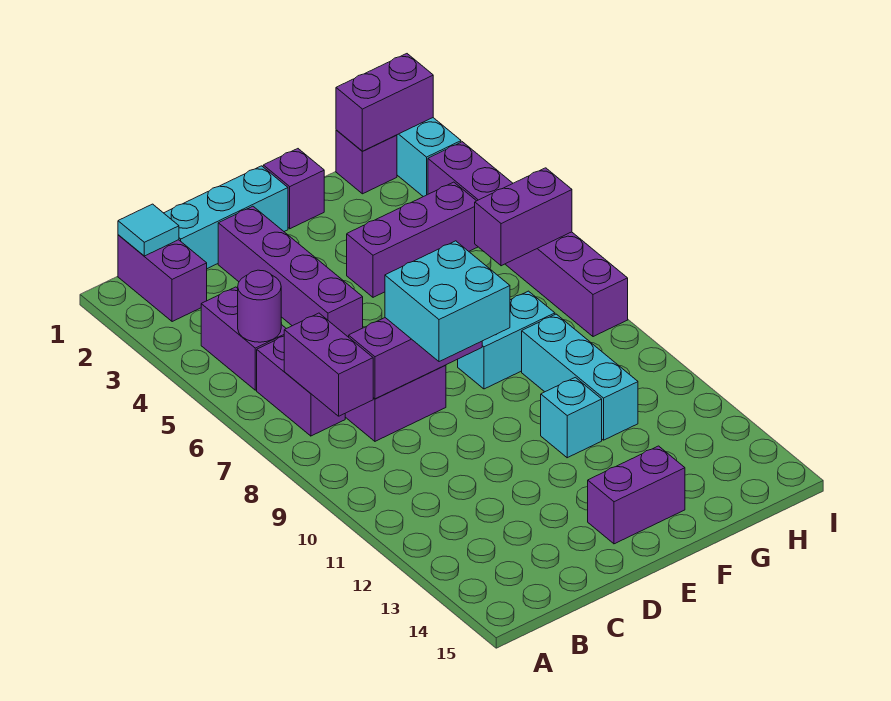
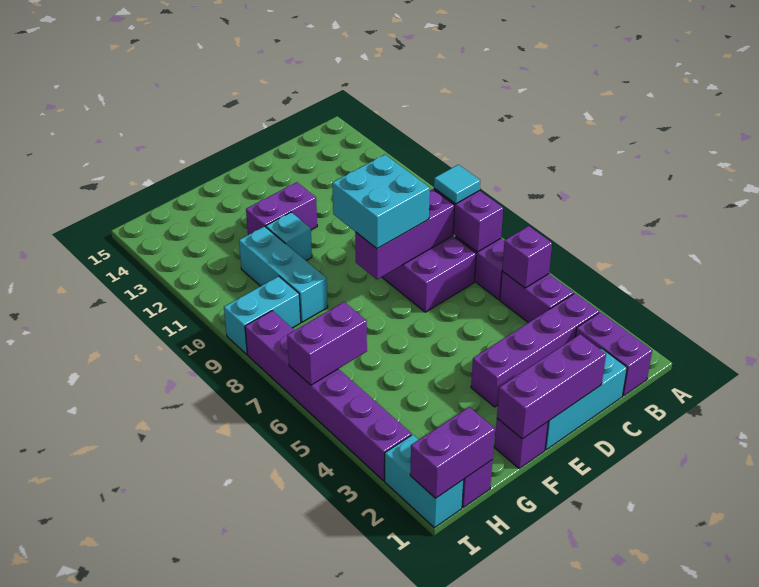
cyan 1x1 tile [118,204,179,256] -> cyan 1x1 tile moved to [434,165,480,204]
purple 1x1 round brick [238,270,281,342] -> purple 1x1 brick [502,226,552,288]
purple 1x4 brick [218,206,363,337] -> purple 1x4 brick turned to [471,293,599,407]
purple 1x2 brick [588,446,685,544] -> purple 1x2 brick moved to [246,182,317,235]
purple 1x3 brick [347,182,478,297] -> purple 1x3 brick moved to [497,334,606,439]
cyan 1x2 brick [458,291,555,389] -> cyan 1x2 brick moved to [224,276,301,354]

